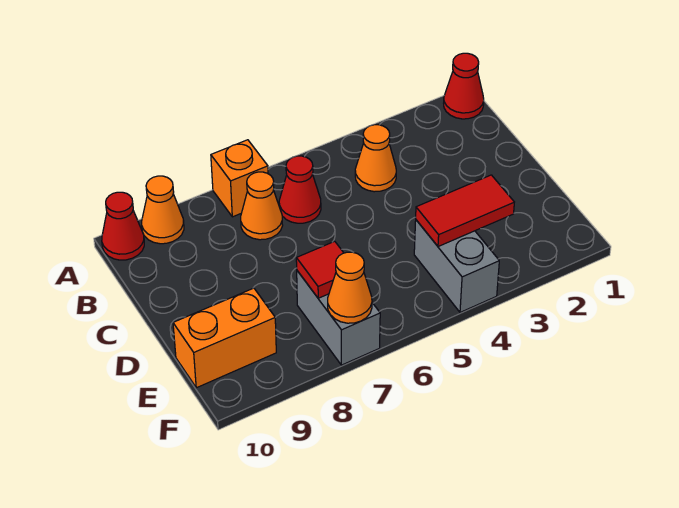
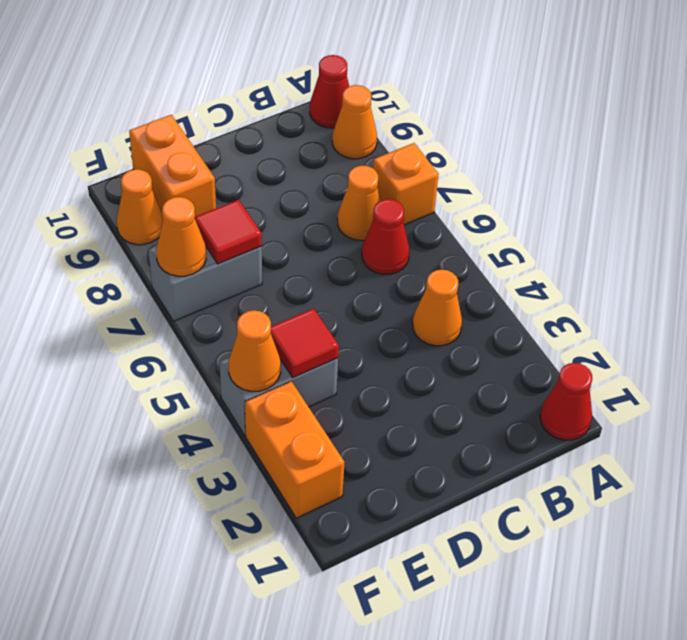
red 1x2 tile [416,175,514,247] -> red 1x1 tile [271,309,339,378]
none -> orange 1x2 brick [245,381,345,518]
none -> orange 1x1 cone [229,310,281,391]
none -> orange 1x1 cone [117,169,163,245]

